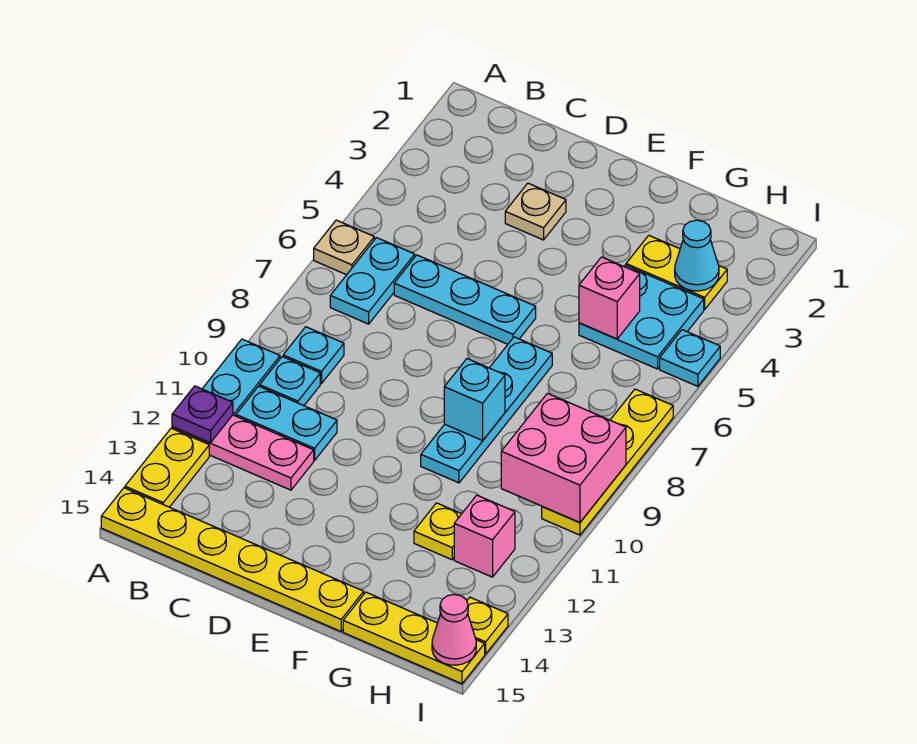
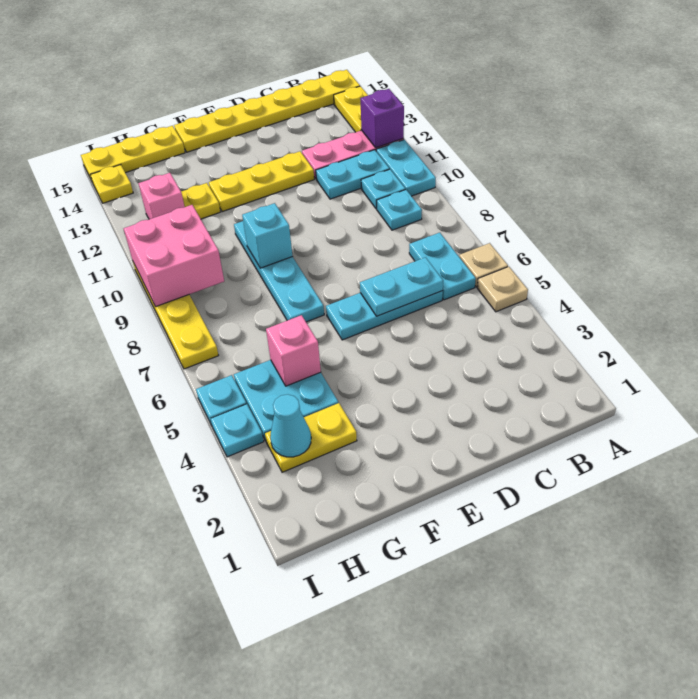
purple 1x1 plate [172,386,233,443] -> purple 1x1 brick [360,89,404,148]
none -> cyan 1x2 plate [360,257,443,316]
tan 1x1 plate [505,183,566,240] -> tan 1x1 plate moved to [477,267,528,312]
none -> yellow 1x3 plate [209,151,314,212]
none -> cyan 1x1 plate [211,404,264,457]
pink 1x1 cone [432,594,476,665] -> none

